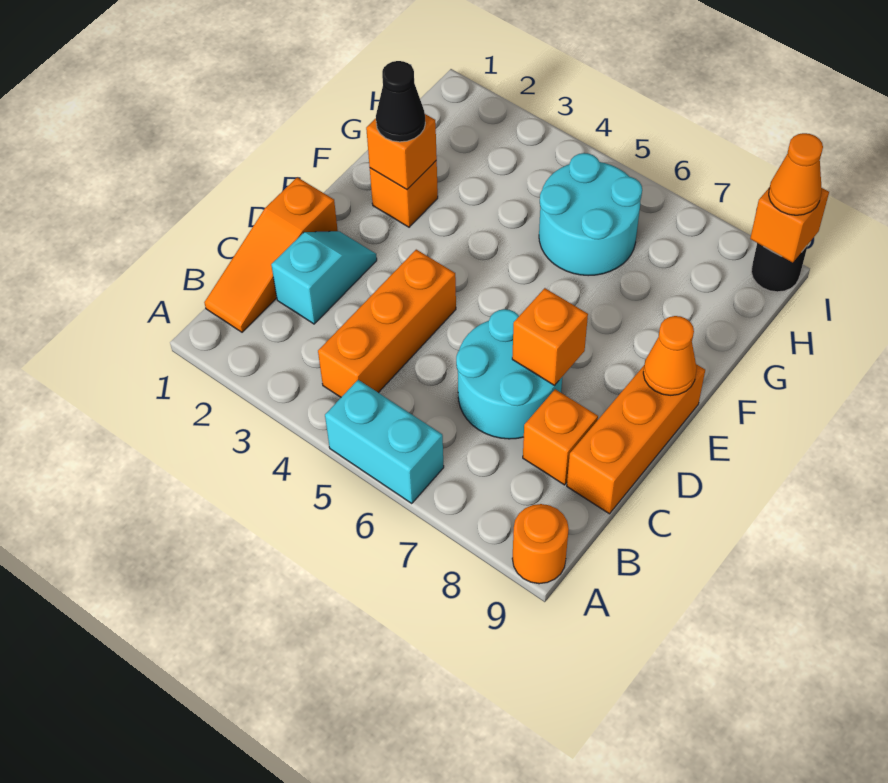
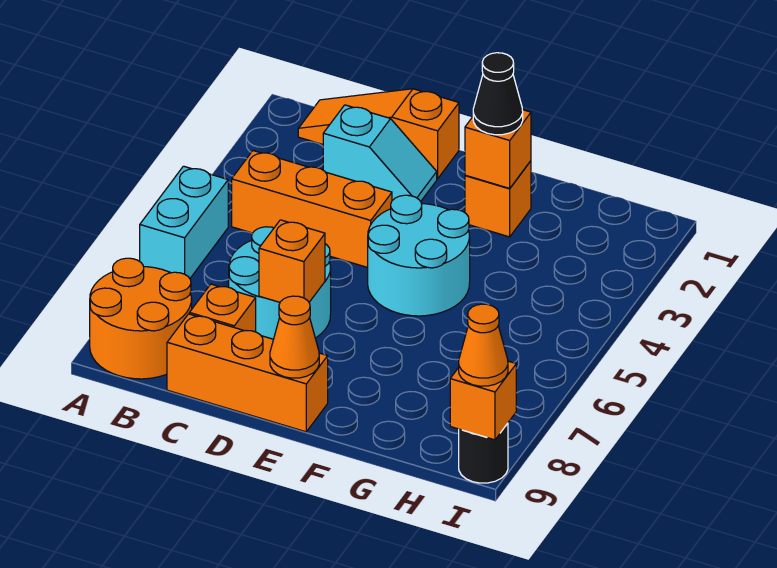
orange 1x1 round brick [512,504,569,584] -> orange 2x2 round brick [90,258,192,379]
cyan 2x2 round brick [539,153,642,276] -> cyan 2x2 round brick moved to [368,195,470,316]

